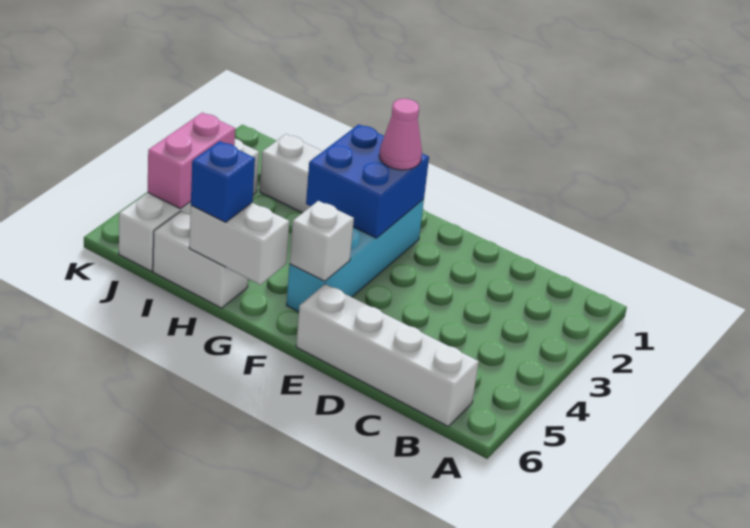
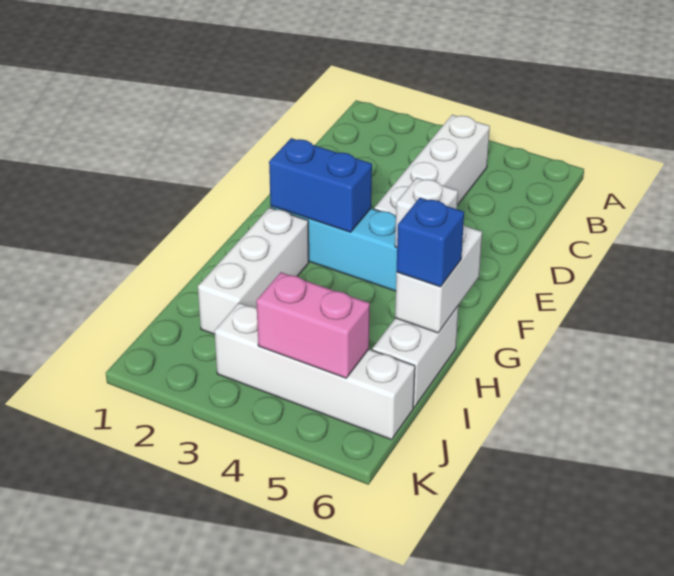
white 1x4 brick [296,284,479,426] -> white 1x4 brick moved to [374,115,490,216]
blue 2x2 brick [306,124,429,238] -> blue 1x2 brick [269,138,372,232]
pink 1x1 cone [379,99,422,170] -> none

